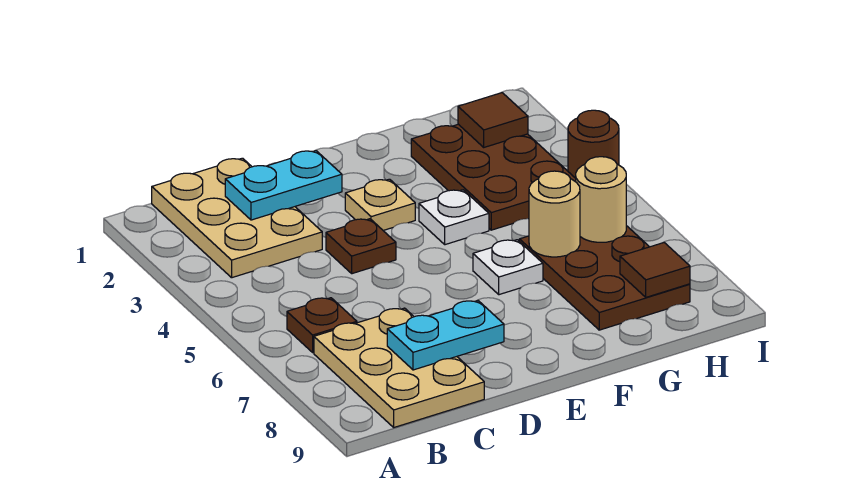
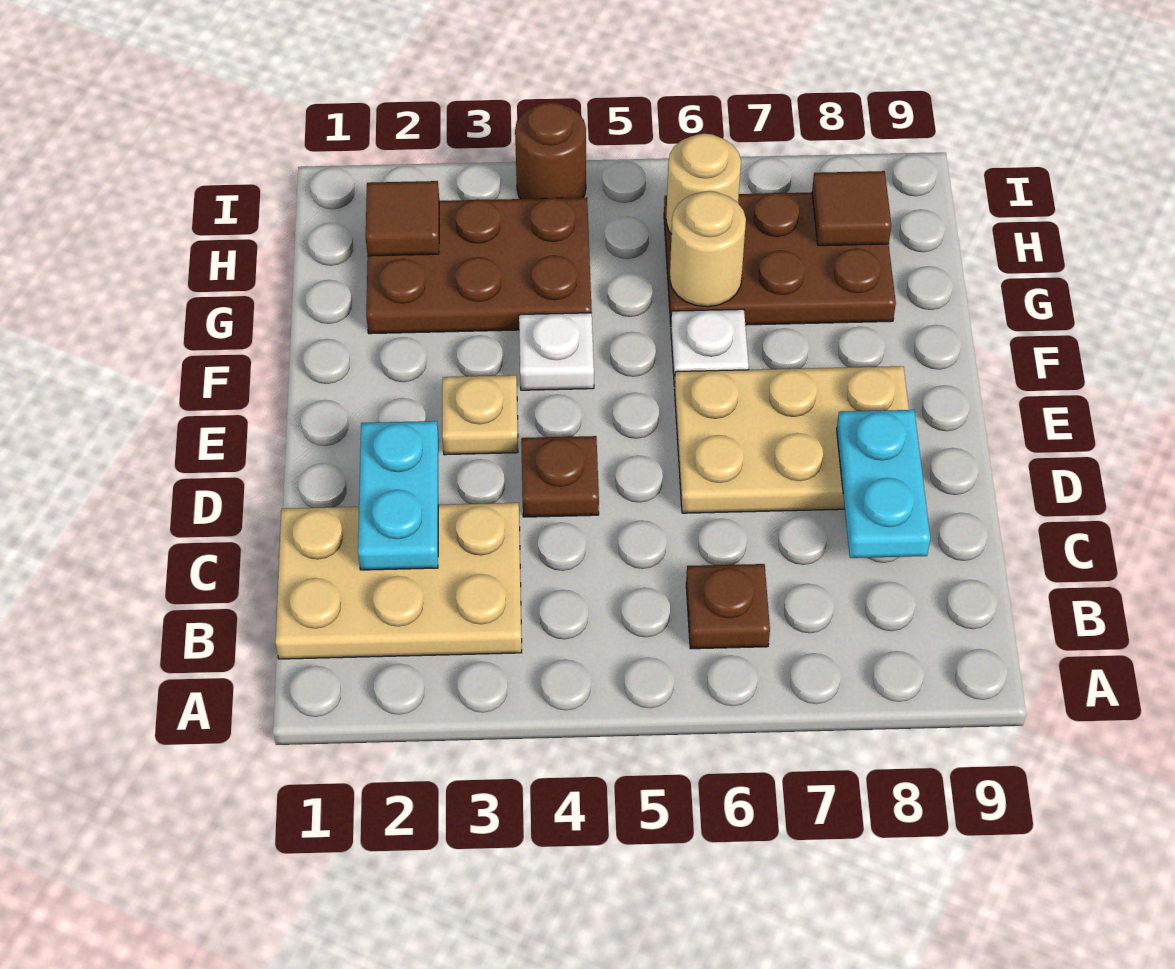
tan 2x3 plate [314,308,484,427] -> tan 2x3 plate moved to [674,366,909,513]

